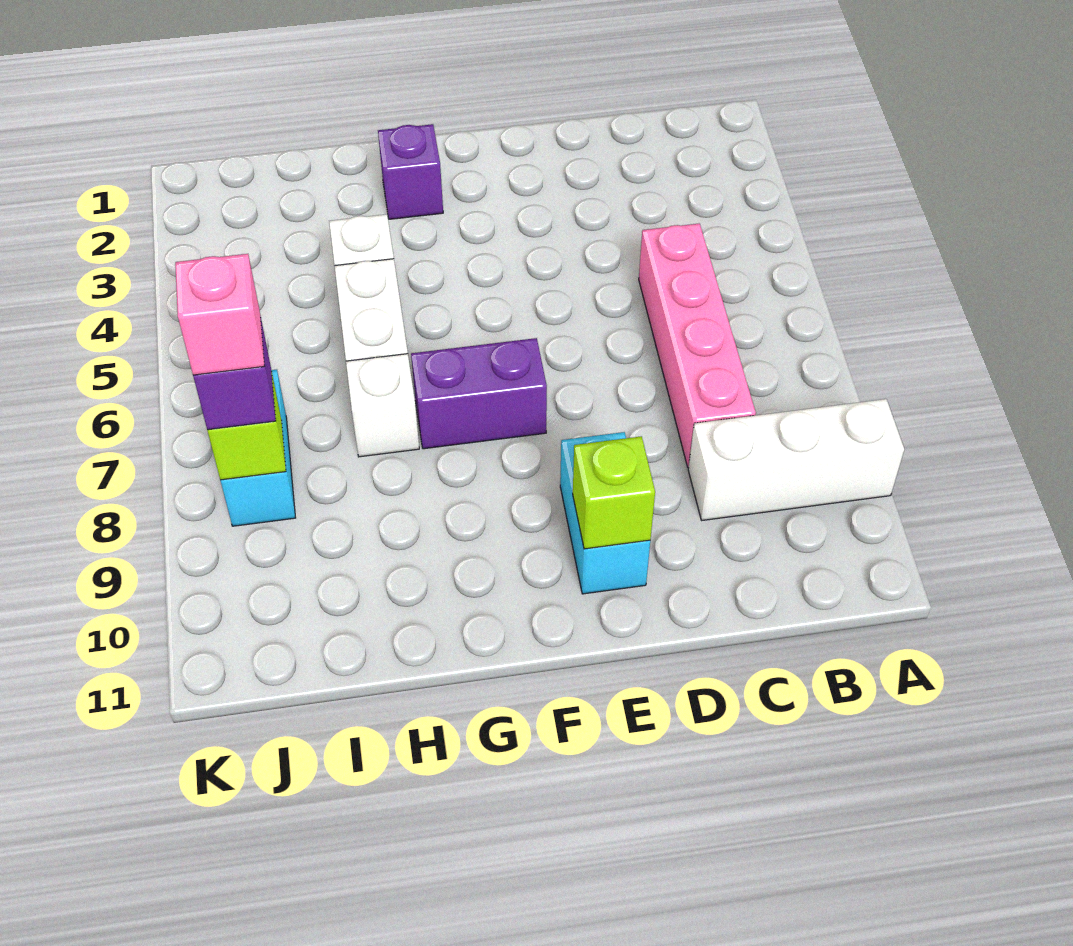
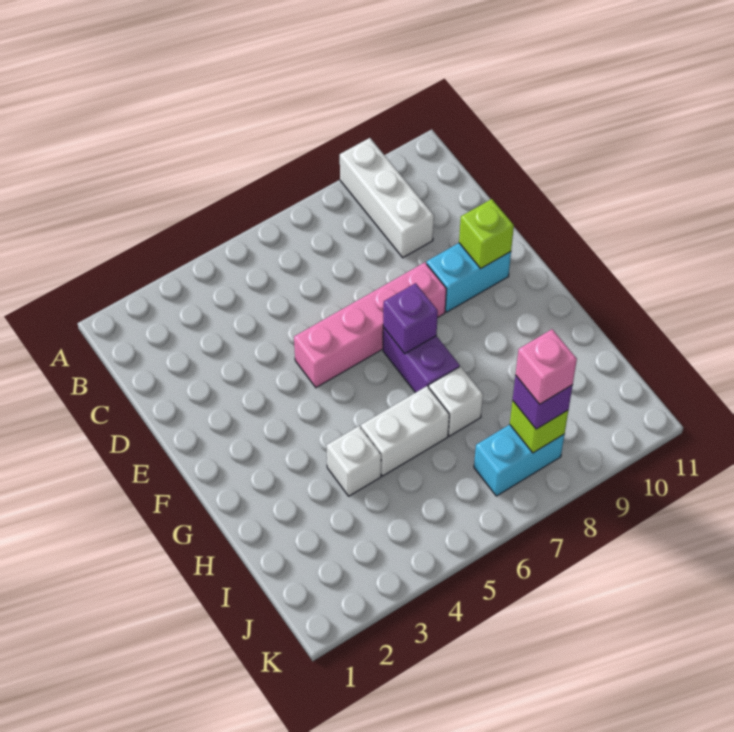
pink 1x4 brick [639,223,756,468] -> pink 1x4 brick moved to [294,262,446,387]
purple 1x1 brick [378,124,443,219] -> purple 1x1 brick moved to [383,283,438,354]

